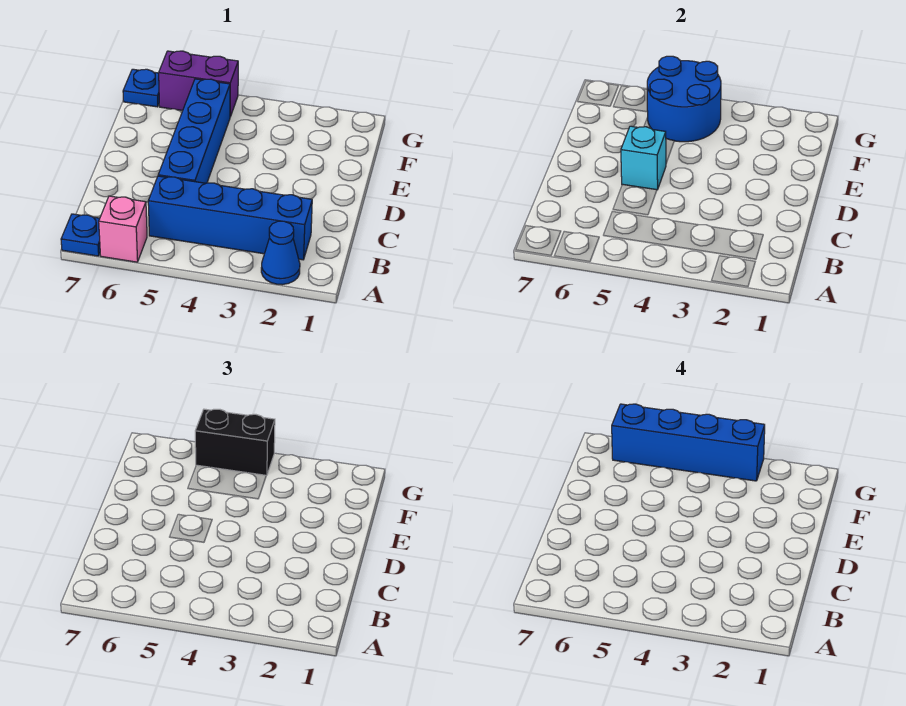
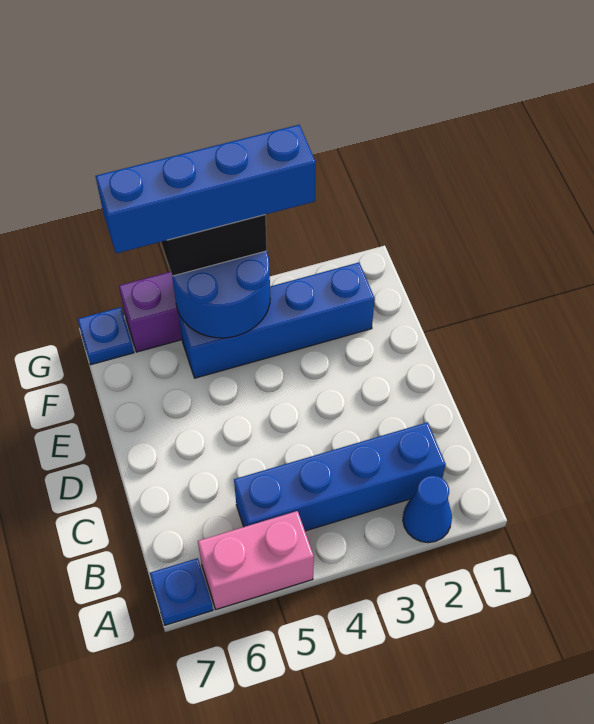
pink 1x1 brick [99,196,147,262] -> pink 1x2 brick [198,511,314,609]
blue 1x4 brick [158,79,230,183] -> blue 1x4 brick turned to [178,262,375,378]
cyan 1x1 brick [621,126,666,190] -> none

